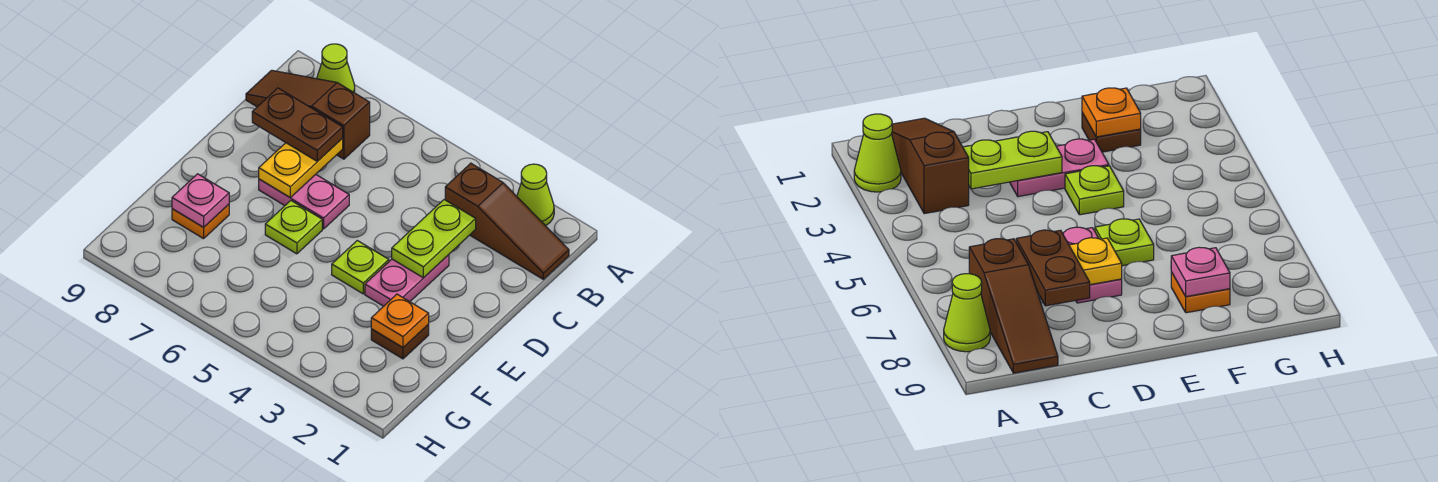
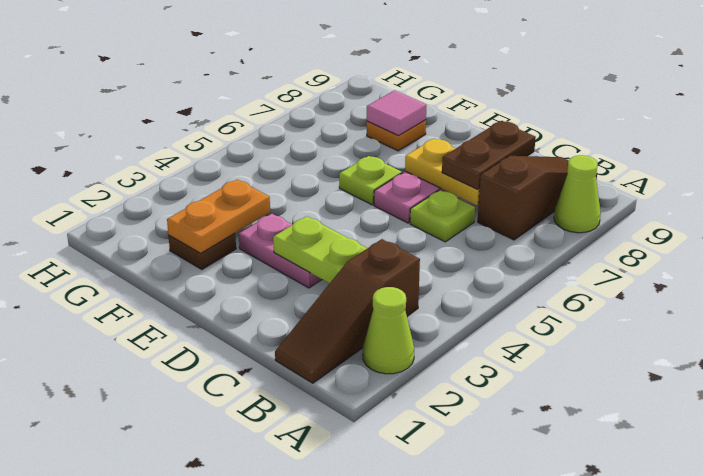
lime 1x1 plate [332,241,389,294] -> lime 1x1 plate moved to [410,190,475,242]
orange 1x1 plate [371,294,429,348] -> orange 1x2 plate [167,179,270,253]
pink 1x1 plate [172,174,229,227] -> pink 1x1 tile [367,90,426,136]

